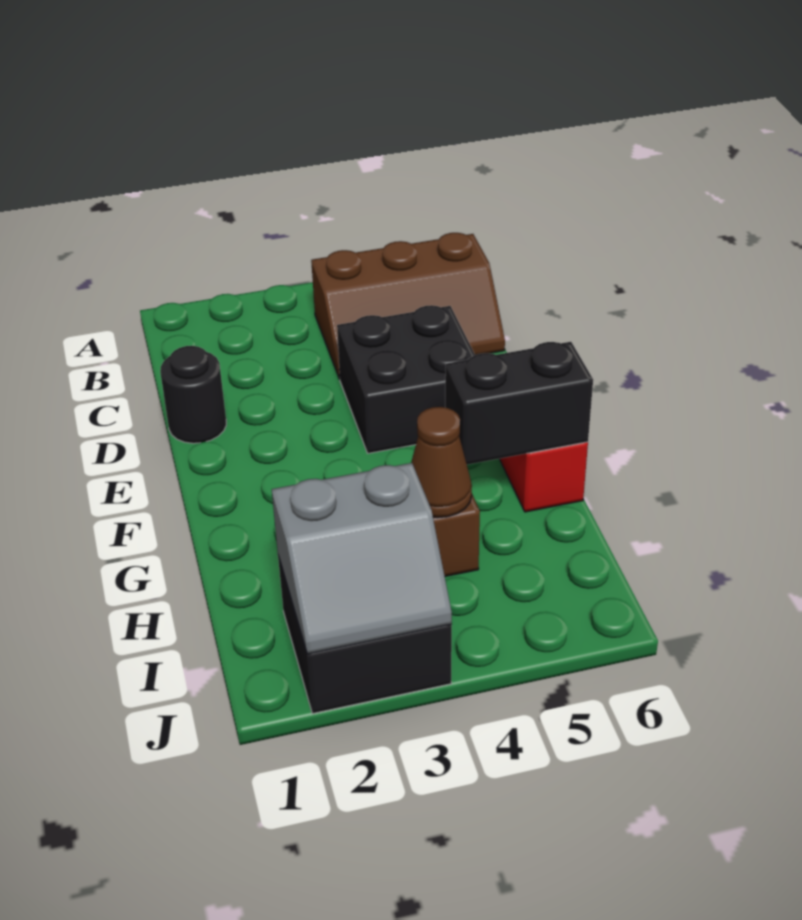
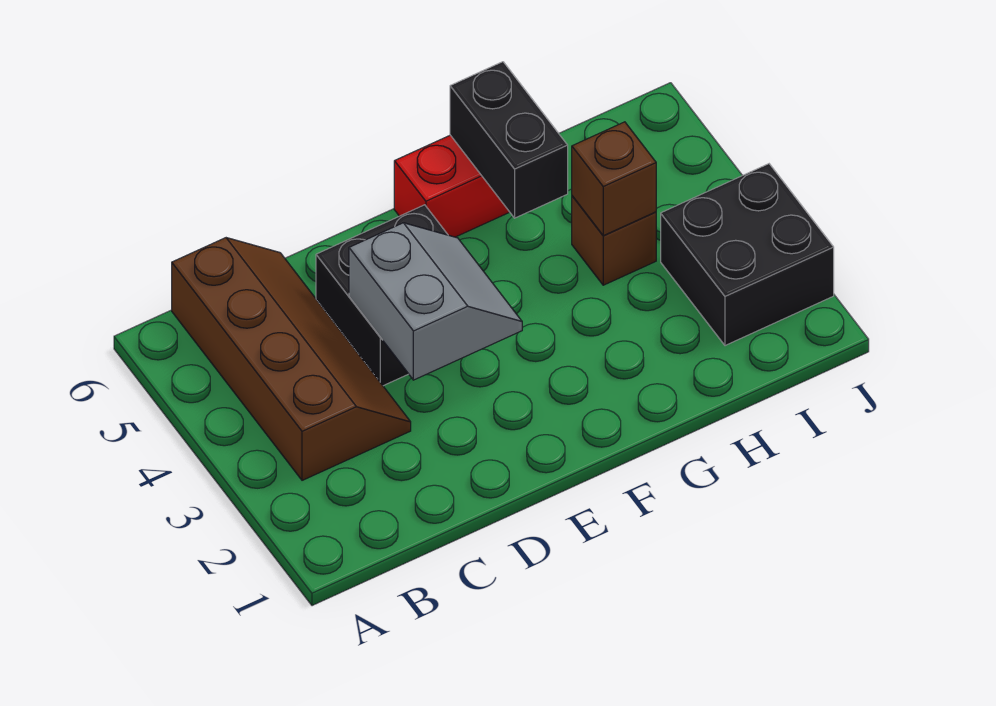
brown 2x3 slope [311,233,505,379] -> brown 2x4 slope [172,238,411,480]
black 1x1 round brick [160,346,226,443] -> none
brown 1x1 cone [411,407,472,518] -> brown 1x1 brick [572,122,656,236]
grey 2x2 slope [272,463,452,654] -> grey 2x2 slope moved to [349,223,522,380]

